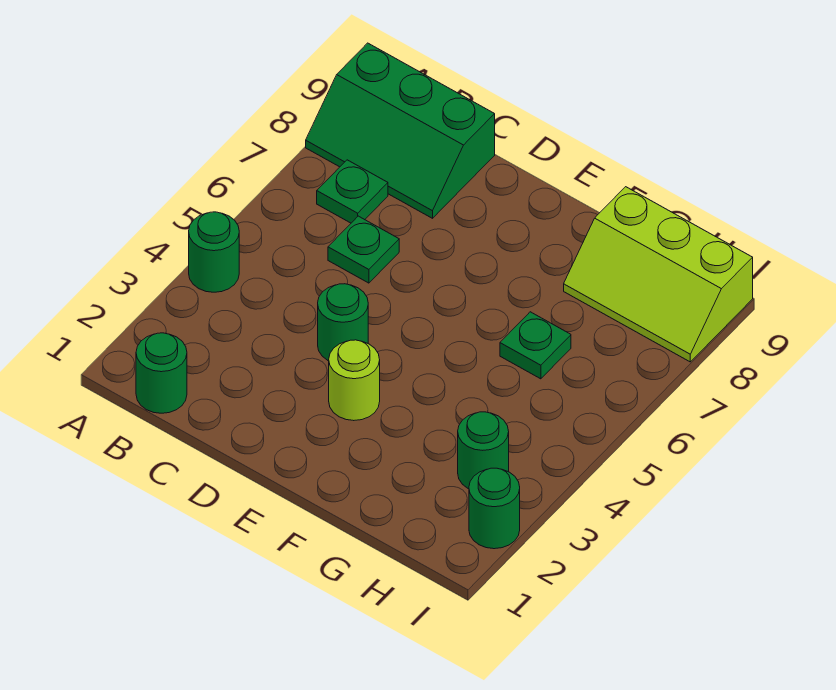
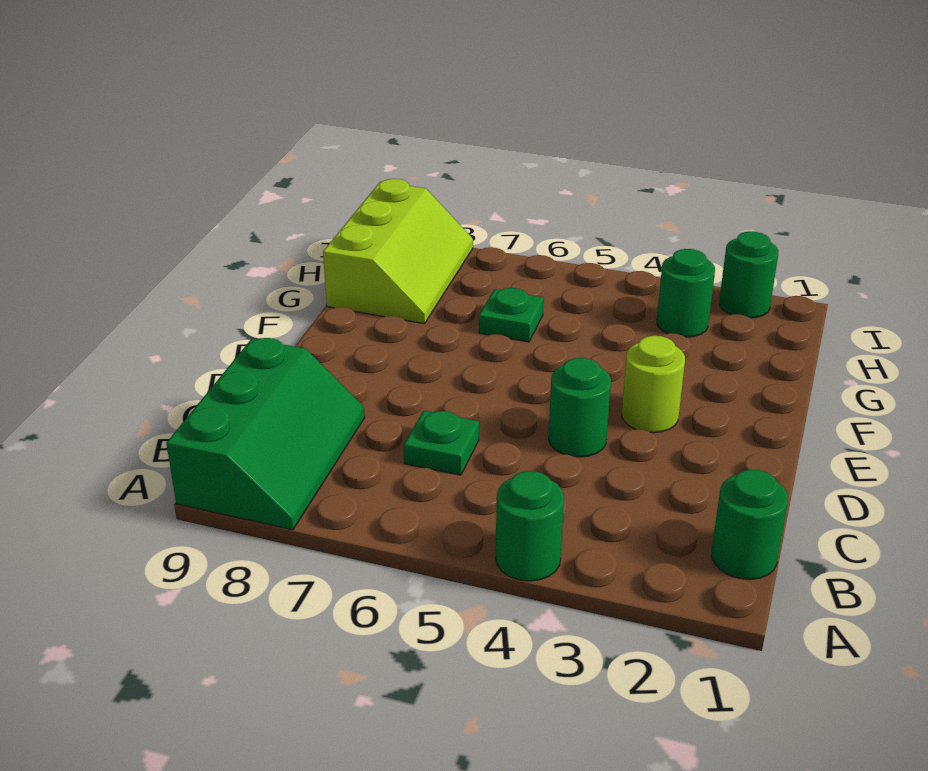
green 1x1 plate [317,160,388,223] -> none

